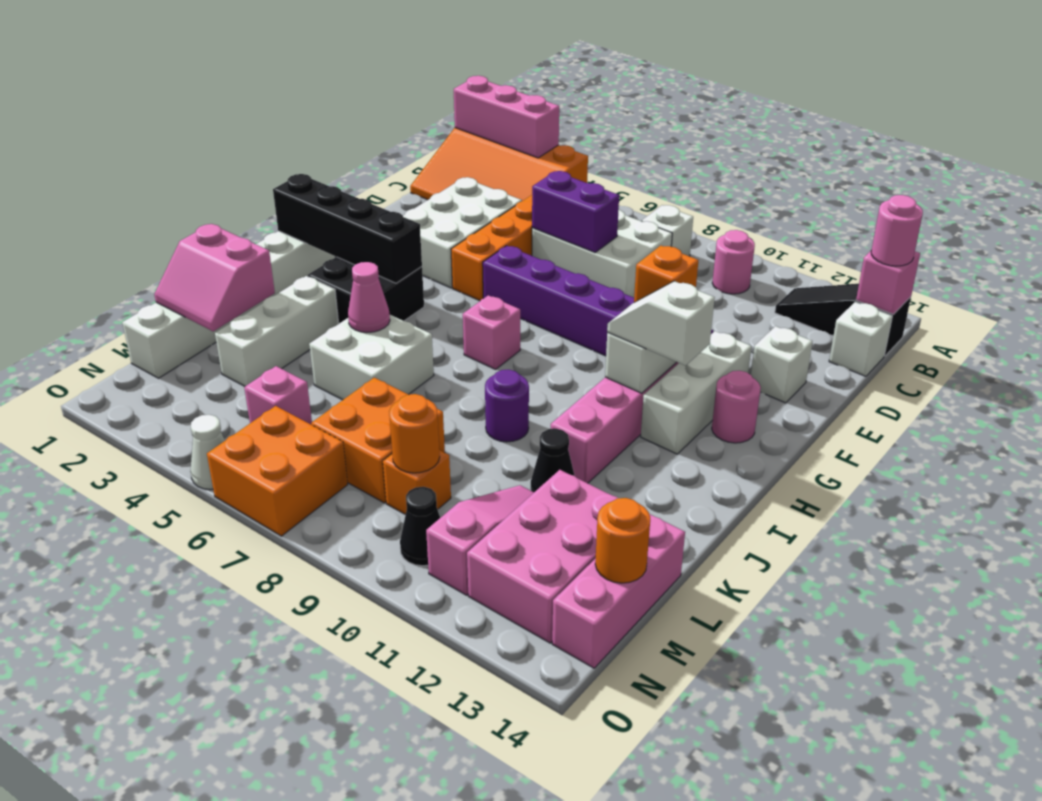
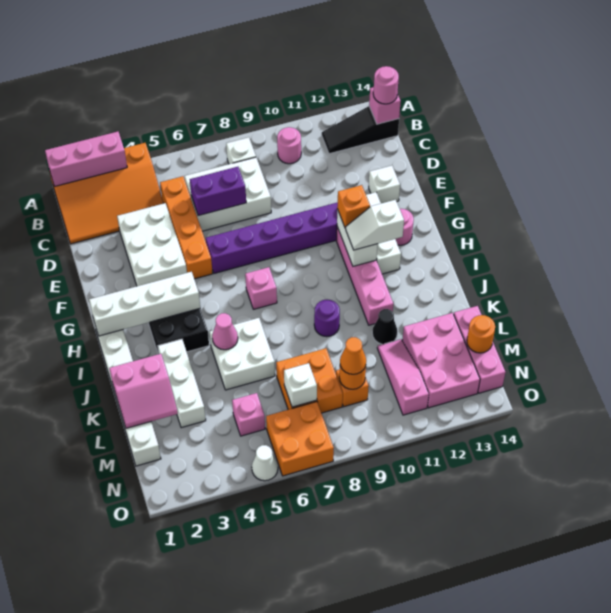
white 1x1 brick [829,302,892,376] -> white 1x1 brick moved to [284,363,317,407]
black 1x4 brick [273,174,422,283] -> white 1x4 brick [89,272,200,336]
none -> orange 1x1 cone [340,337,366,374]
black 1x1 cone [400,487,440,566] -> none

